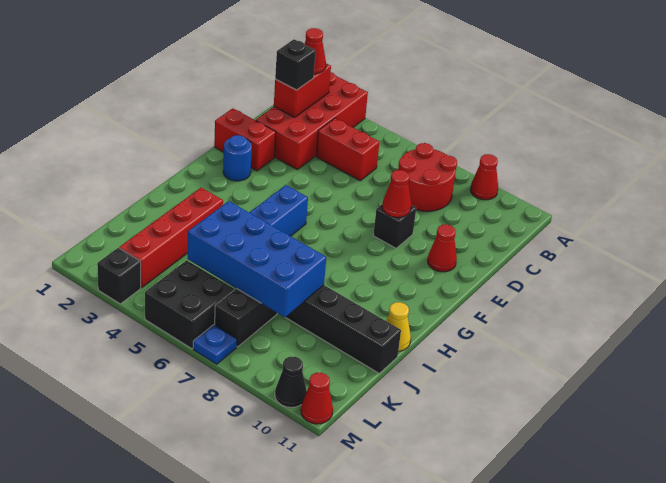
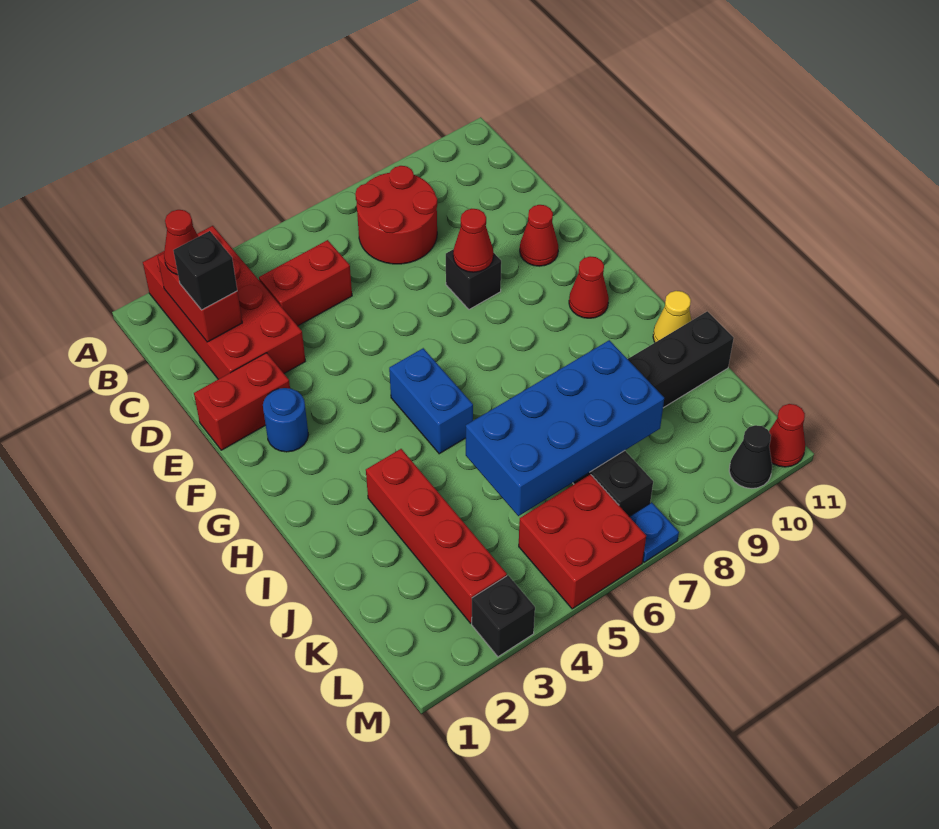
red 1x1 cone [470,154,498,200] -> red 1x1 cone moved to [569,256,609,318]
black 2x2 brick [145,260,234,349] -> red 2x2 brick [519,474,646,609]

